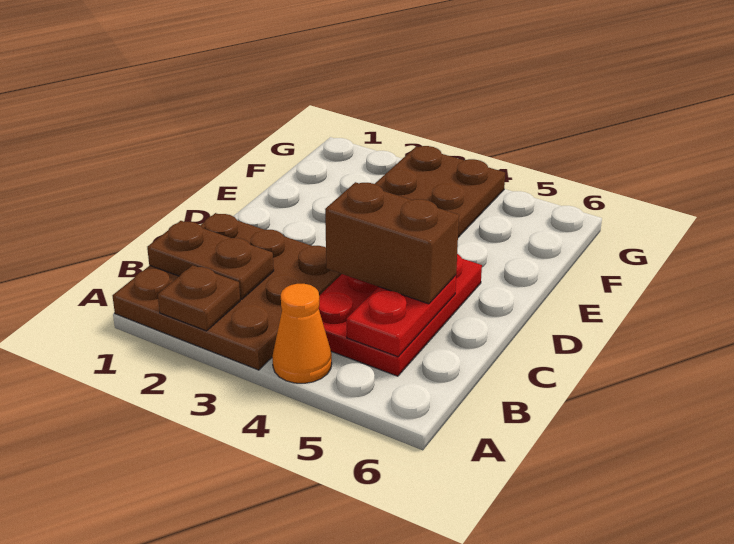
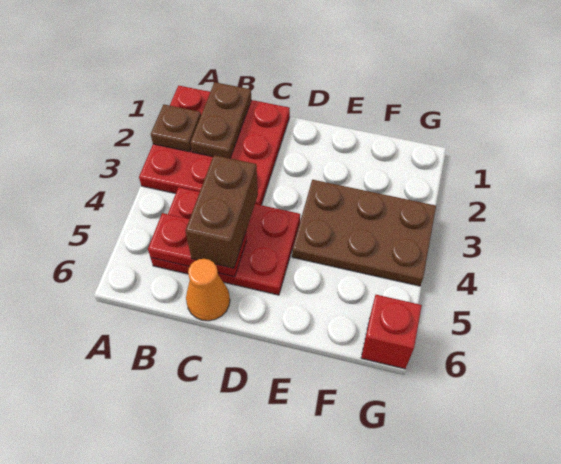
brown 3x3 plate [113,213,341,370] -> red 3x3 plate [139,86,290,205]
orange 1x1 cone [272,284,332,383] -> orange 1x1 cone moved to [186,259,230,321]
none -> red 1x1 brick [361,295,422,369]

